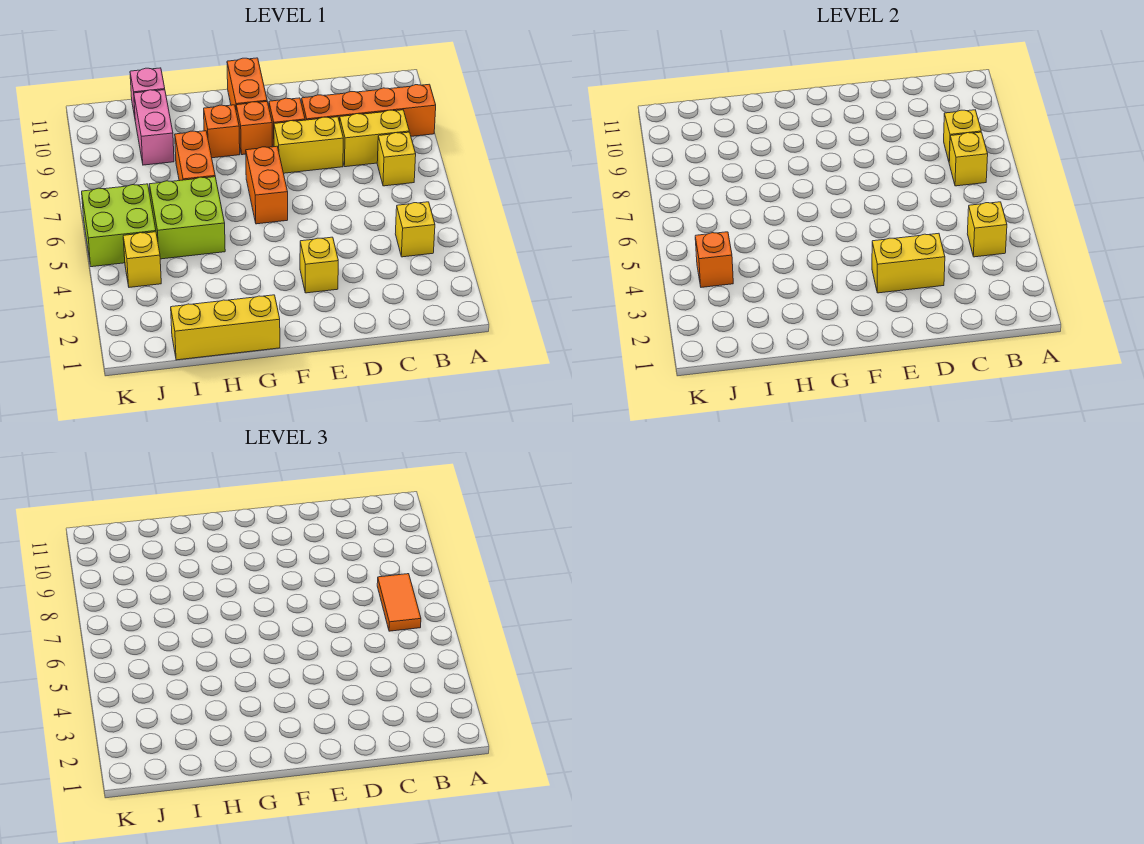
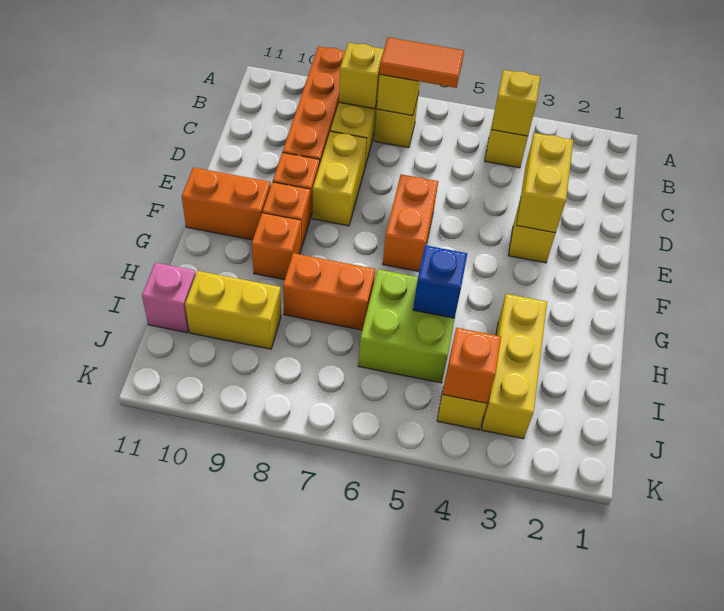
orange 1x2 brick [246,146,288,224] -> orange 1x2 brick turned to [383,174,438,272]
yellow 1x3 brick [171,295,280,360] -> yellow 1x3 brick moved to [481,294,547,439]
none -> blue 1x1 brick [413,245,467,318]
pink 1x2 brick [134,90,174,165] -> yellow 1x2 brick [185,271,281,349]
lime 2x2 brick [82,184,156,267] -> none

